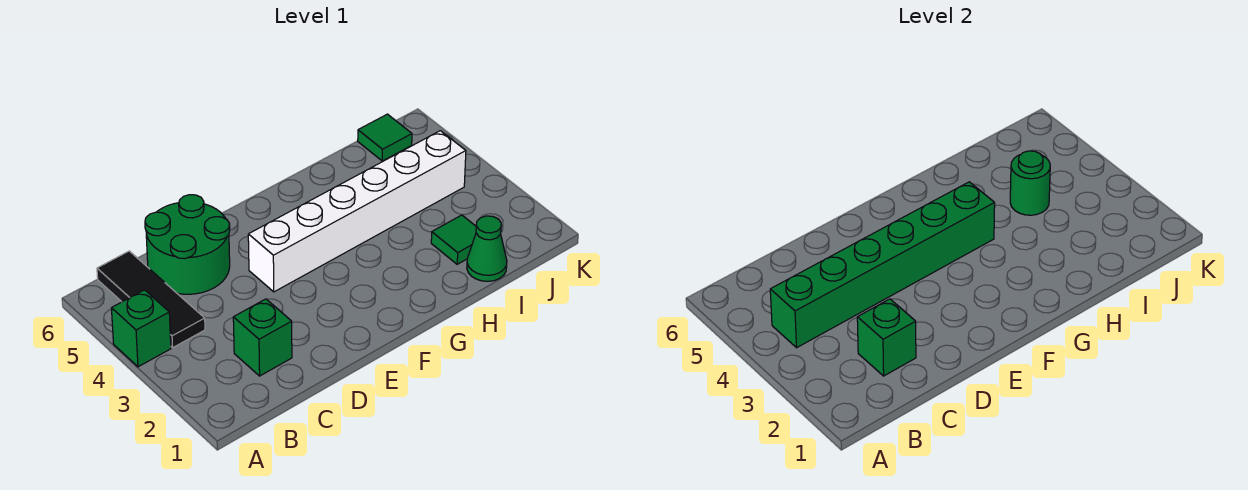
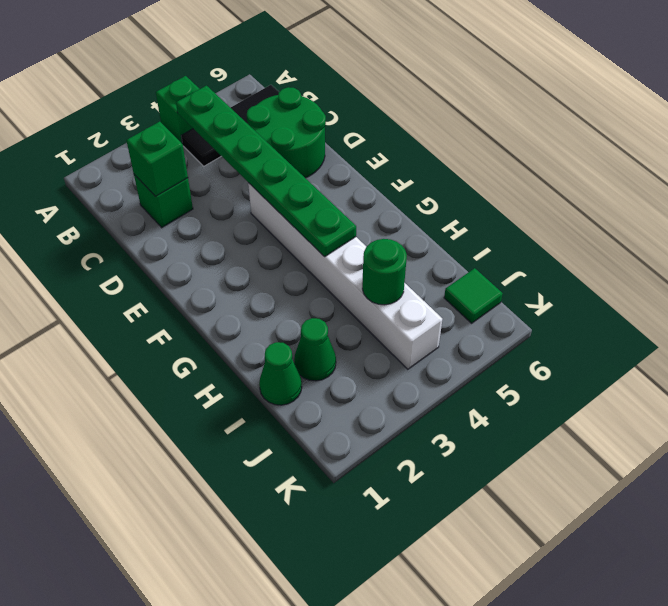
green 1x6 brick [770,182,995,348] -> green 1x6 plate [176,86,356,257]
green 1x1 tile [431,215,476,264] -> green 1x1 cone [294,318,336,381]

